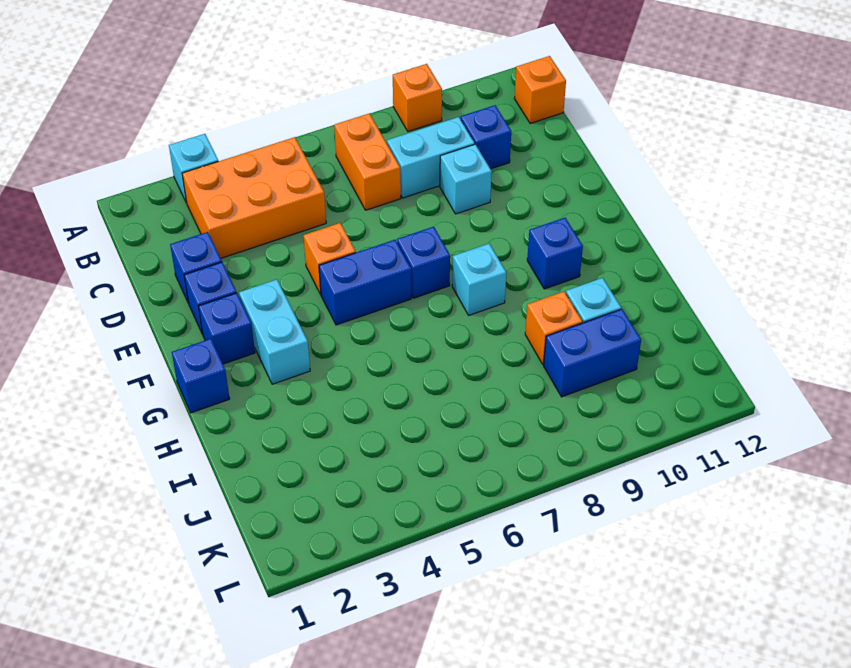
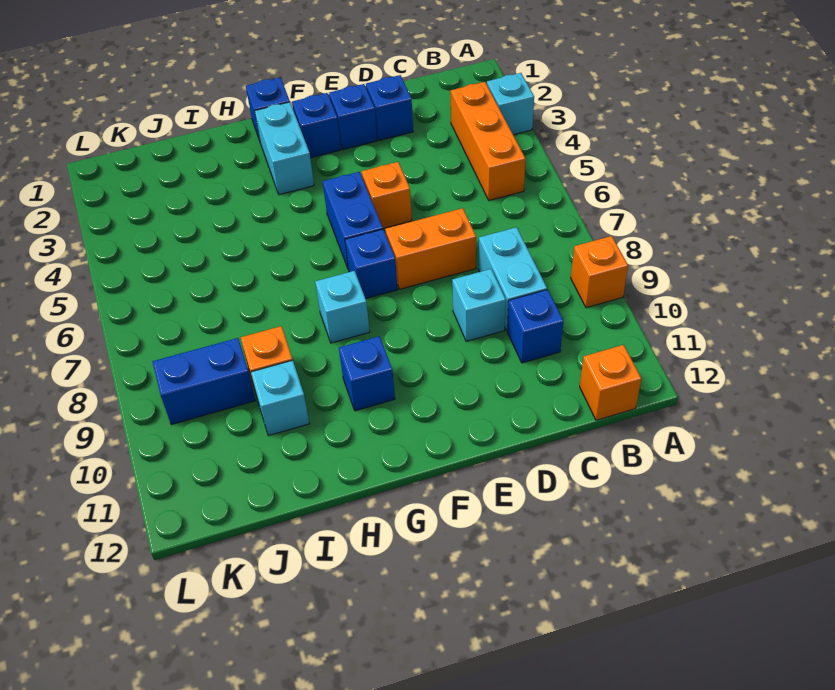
orange 2x3 brick [182,137,326,258] -> orange 1x3 brick [451,82,526,200]
orange 1x2 brick [334,113,401,210] -> orange 1x2 brick moved to [385,208,476,289]
cyan 1x2 brick [239,280,310,384] -> cyan 1x2 brick turned to [255,102,314,195]
blue 1x2 brick [544,309,641,397] -> blue 1x2 brick turned to [152,338,256,425]

